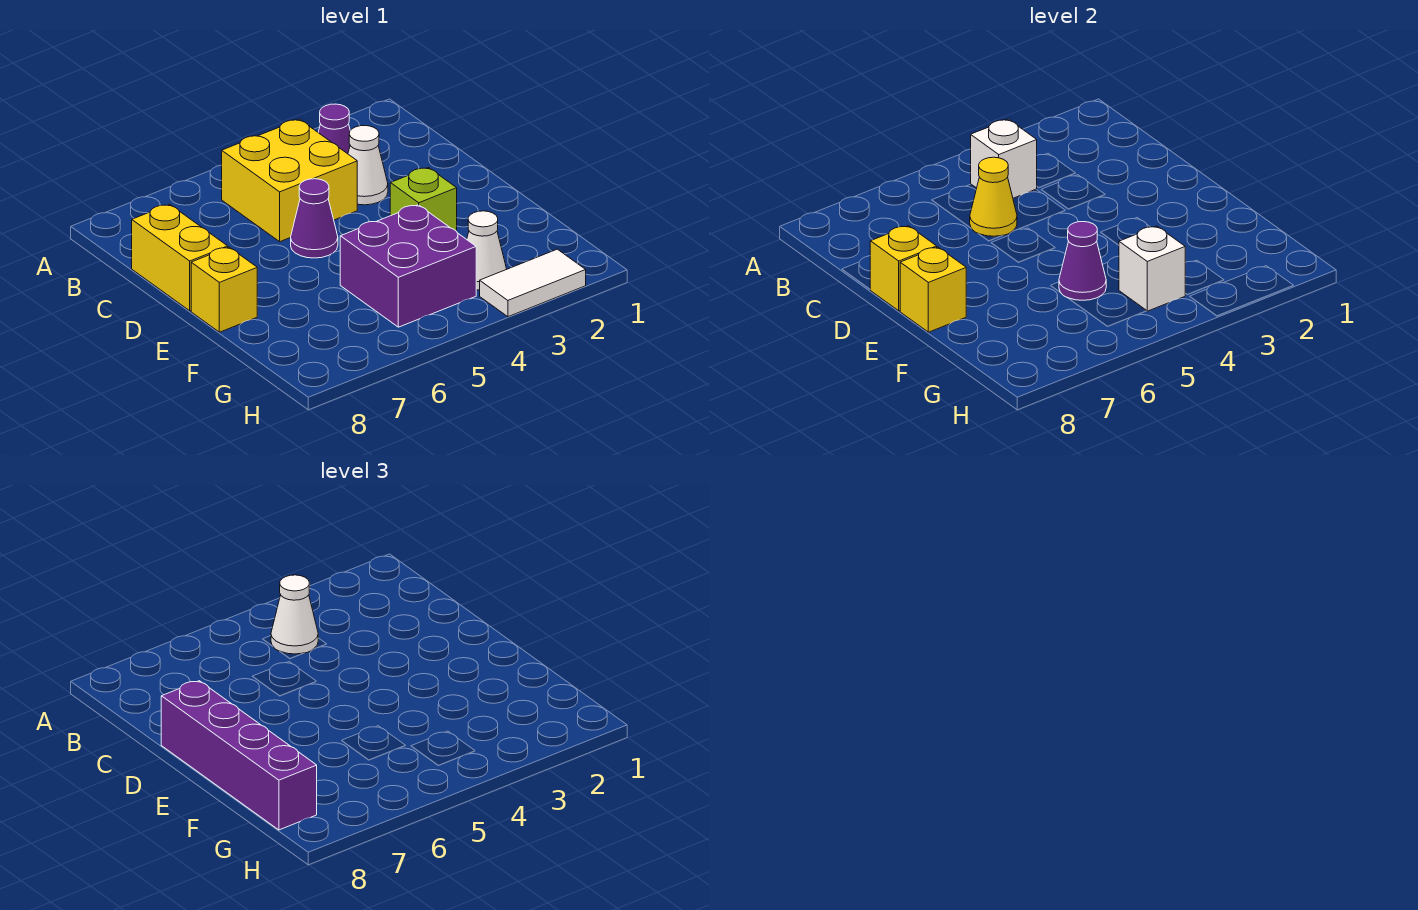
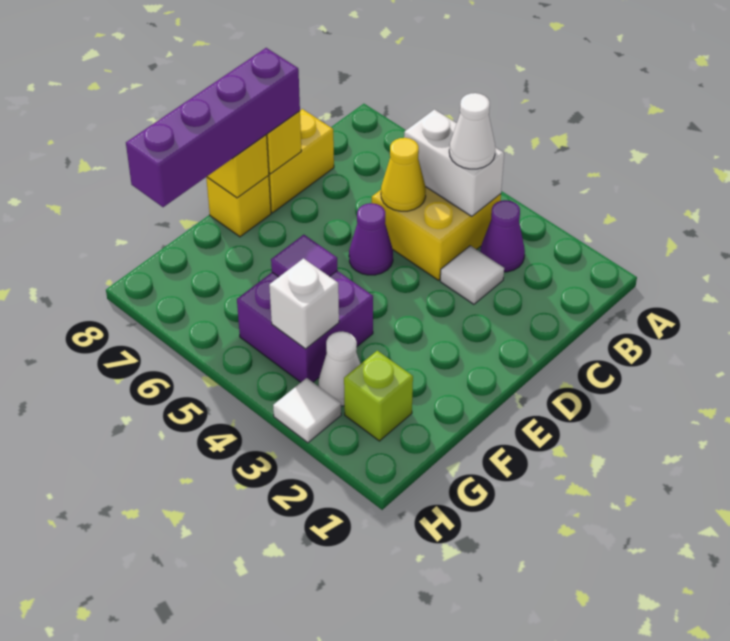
white 1x1 brick [971,119,1037,198] -> white 1x2 brick [404,109,504,216]
white 1x1 cone [348,126,388,205] -> white 1x1 tile [440,246,504,304]
lime 1x1 brick [390,168,457,231] -> lime 1x1 brick moved to [344,351,413,441]
purple 1x1 cone [1059,222,1106,300] -> purple 1x1 tile [271,235,337,277]
white 1x2 tile [480,249,586,317] -> white 1x1 tile [273,378,341,443]

